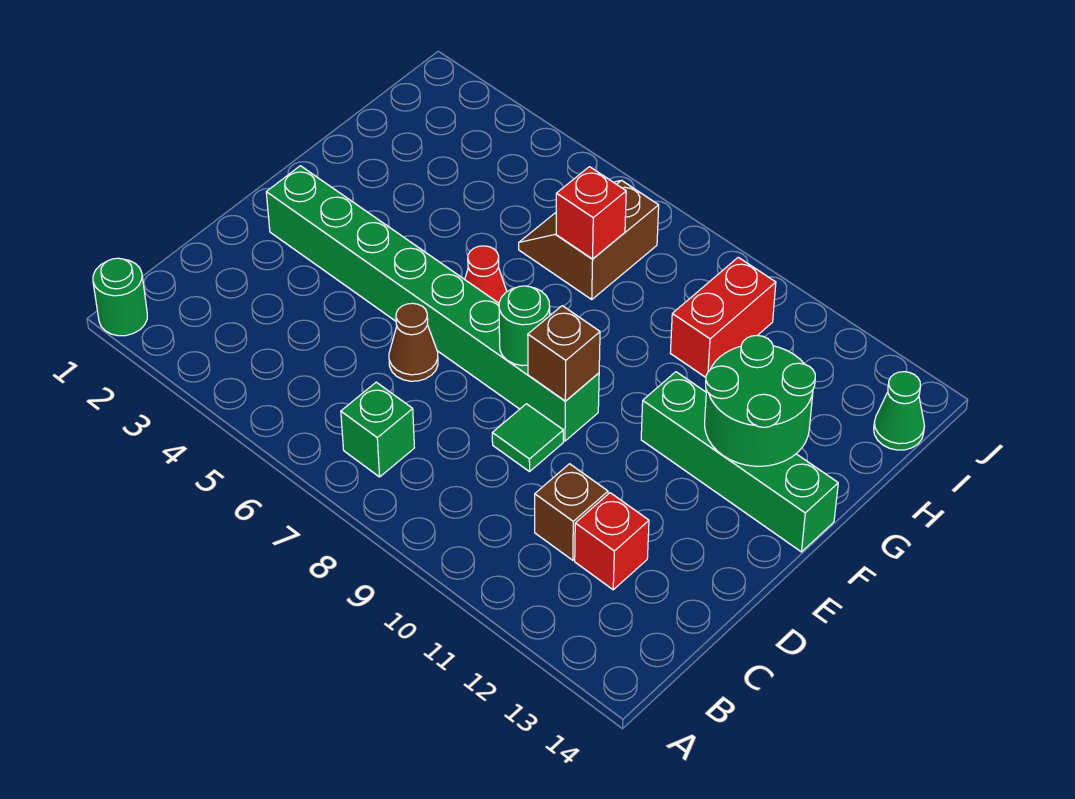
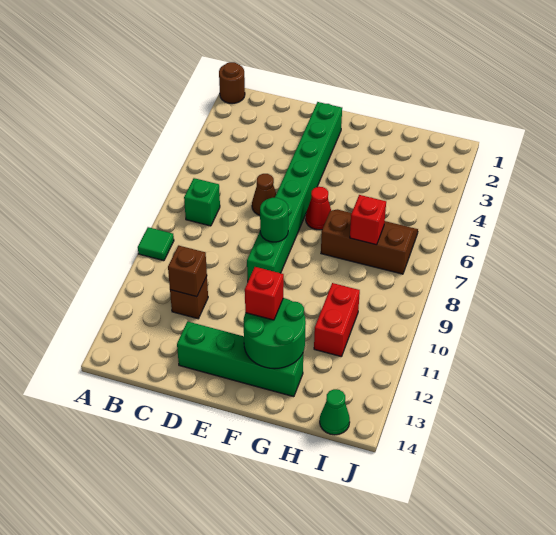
green 1x1 round brick [93,258,147,336] -> brown 1x1 round brick [219,62,245,103]
red 1x1 brick [575,493,649,590] -> red 1x1 brick moved to [245,267,284,320]
green 1x1 tile [492,404,563,472] -> green 1x1 tile moved to [138,227,174,261]
brown 1x1 brick [528,306,600,401] -> brown 1x1 brick moved to [168,245,207,297]
green 1x4 brick [641,372,838,552] -> green 1x4 brick turned to [177,321,303,397]
brown 2x2 slope [519,180,659,299] -> brown 2x3 slope [321,209,418,274]
red 1x2 brick [670,257,776,377] -> red 1x2 brick turned to [314,283,360,357]

